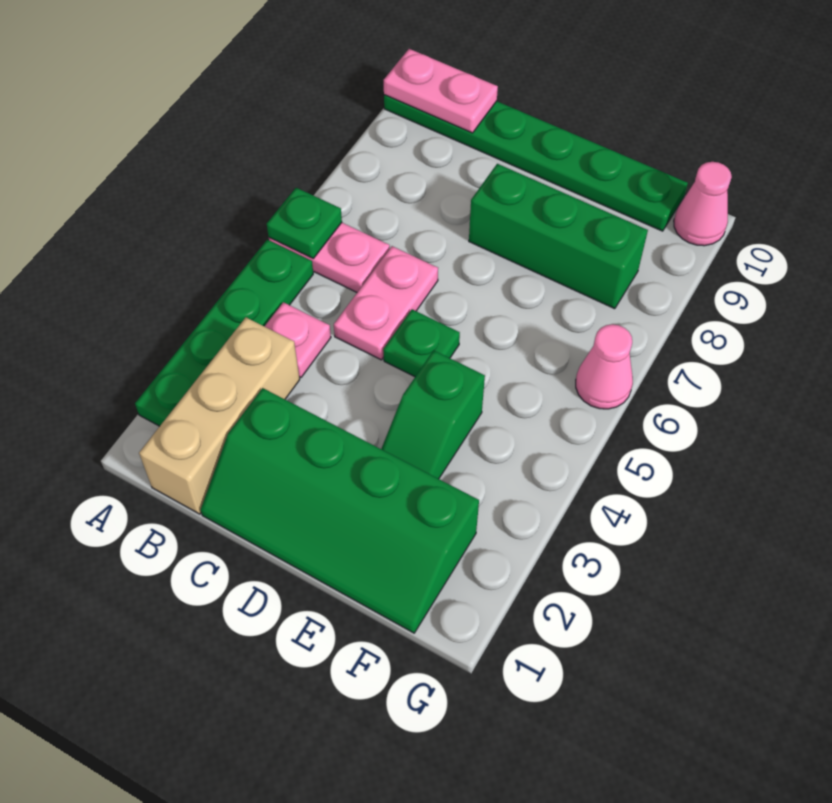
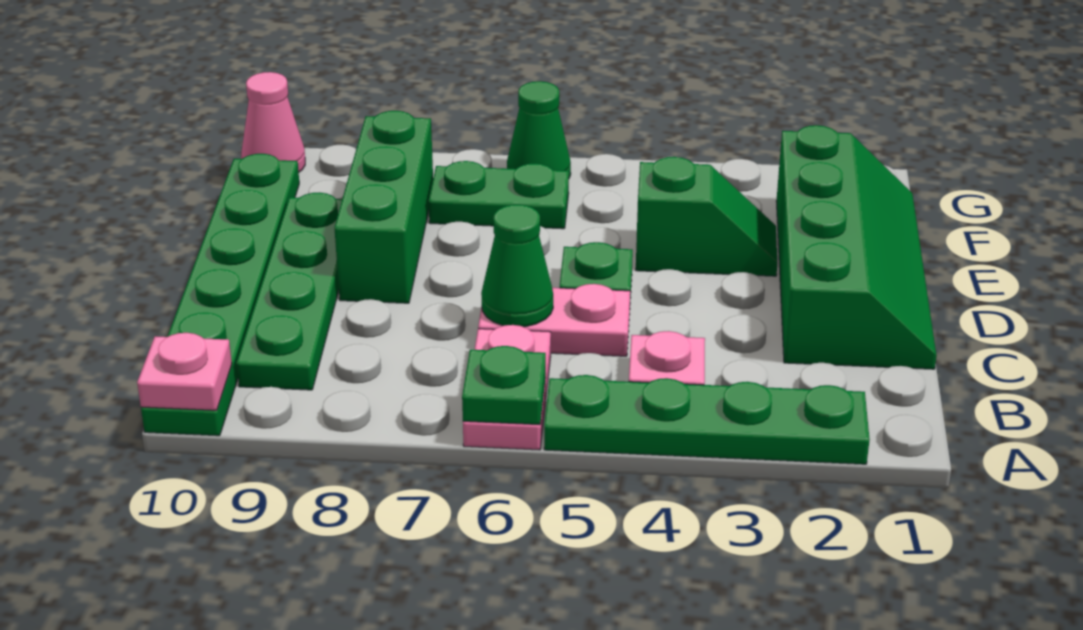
pink 1x2 plate [384,49,498,133] -> pink 1x1 plate [137,333,232,410]
tan 1x3 brick [139,317,300,514] -> none
none -> green 1x4 plate [236,192,342,390]
none -> green 1x1 cone [481,205,553,327]
none -> green 1x2 plate [429,161,569,229]
pink 1x1 cone [576,324,633,409] -> green 1x1 cone [507,81,571,178]

